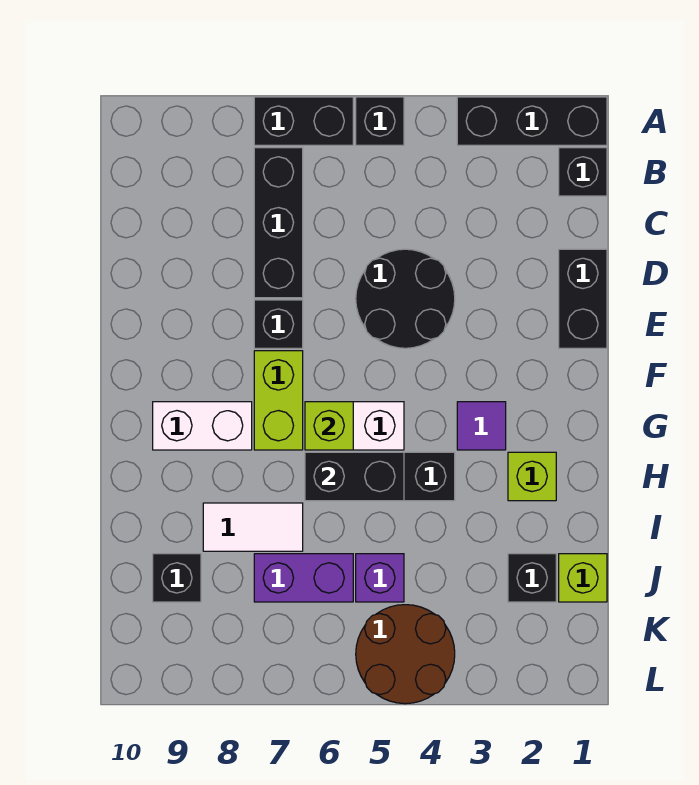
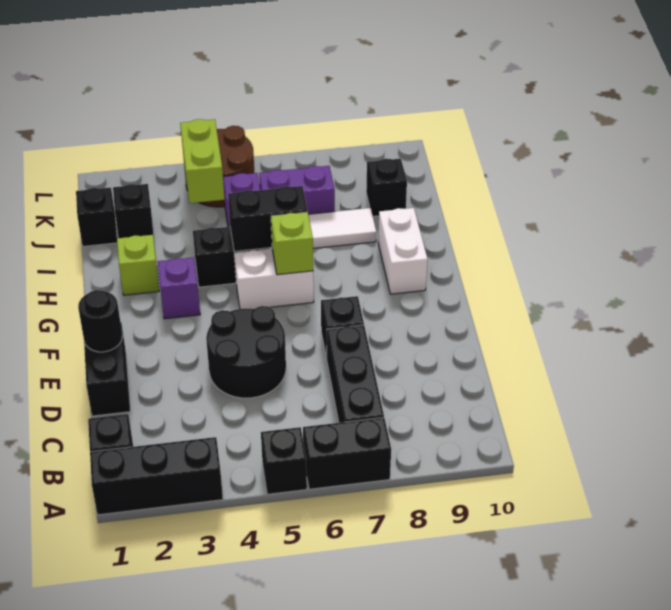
none -> black 1x1 round brick [78,290,122,352]
lime 1x2 brick [254,351,303,450] -> lime 1x2 brick moved to [180,119,225,203]
purple 1x1 tile [457,402,506,450] -> purple 1x1 brick [158,257,200,319]
white 1x2 brick [153,402,252,450] -> white 1x2 brick turned to [378,208,428,294]
lime 1x1 brick [559,554,607,602] -> black 1x1 brick [76,188,117,246]

